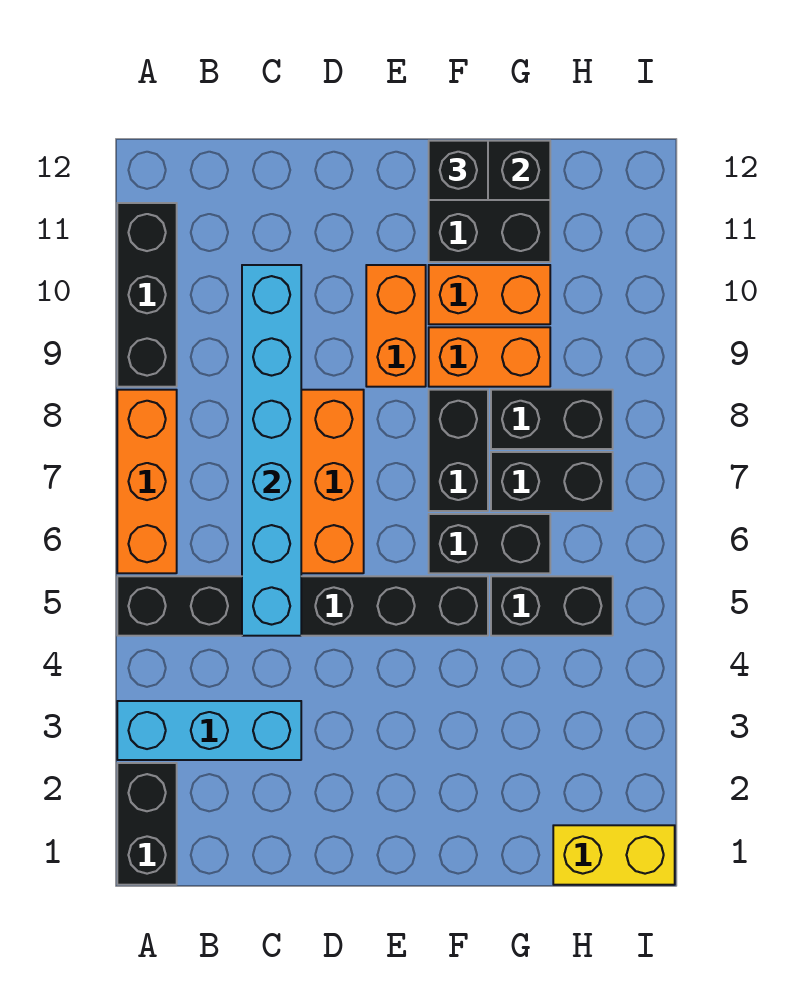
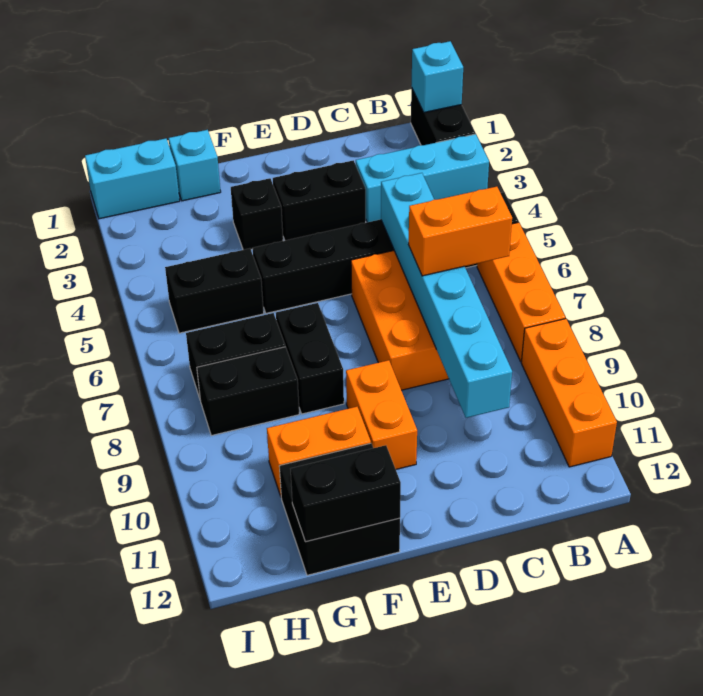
none -> cyan 1x1 brick [411,41,463,112]
black 1x3 brick [117,203,177,387] -> orange 1x3 brick [521,319,617,467]
black 1x2 brick [429,514,550,573] -> black 1x2 brick moved to [273,160,366,240]
orange 1x2 brick [429,327,550,387] -> orange 1x2 brick moved to [408,187,512,276]
black 1x1 brick [429,141,488,200] -> black 1x1 brick moved to [231,178,283,250]
none -> cyan 1x1 brick [169,130,221,201]
yellow 1x2 brick [553,825,675,885] -> cyan 1x2 brick [85,138,180,219]

